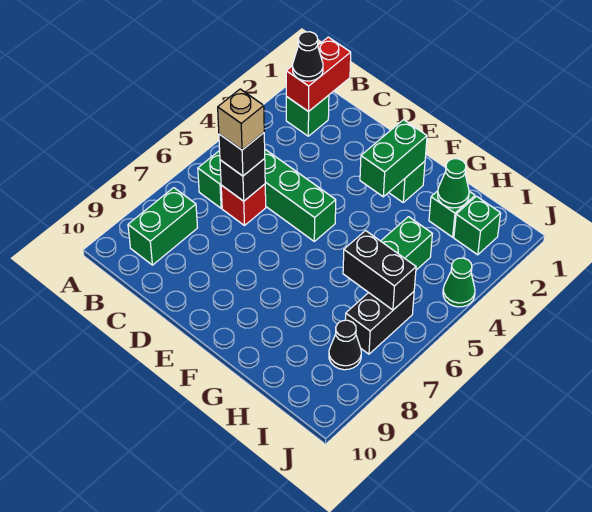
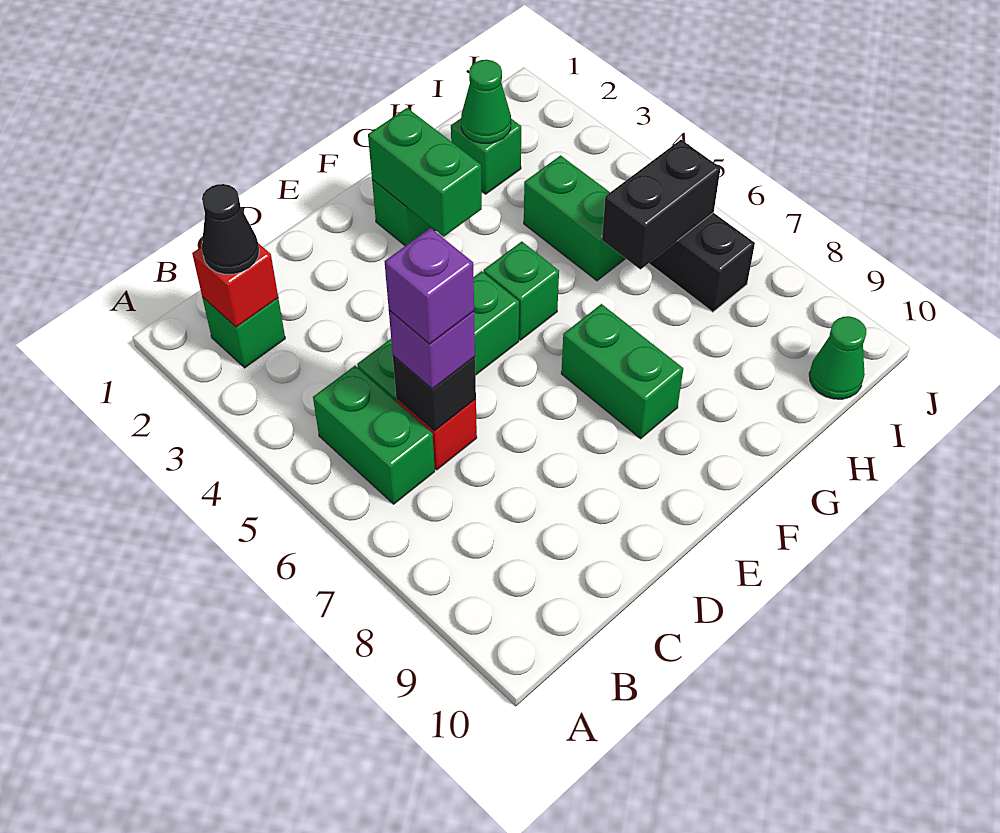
red 1x2 brick [286,37,351,112] -> red 1x1 brick [192,243,278,327]
green 1x2 brick [128,188,198,265] -> green 1x2 brick moved to [561,304,683,439]
black 1x1 brick [219,133,265,176] -> purple 1x1 brick [389,310,475,389]
tan 1x1 brick [218,89,264,150] -> purple 1x1 brick [384,228,474,344]
green 1x1 brick [454,196,501,255] -> green 1x1 brick moved to [484,241,559,340]
black 1x1 cone [329,320,361,370] -> none
green 1x1 cone [443,258,475,307] -> green 1x1 cone moved to [809,316,866,399]

